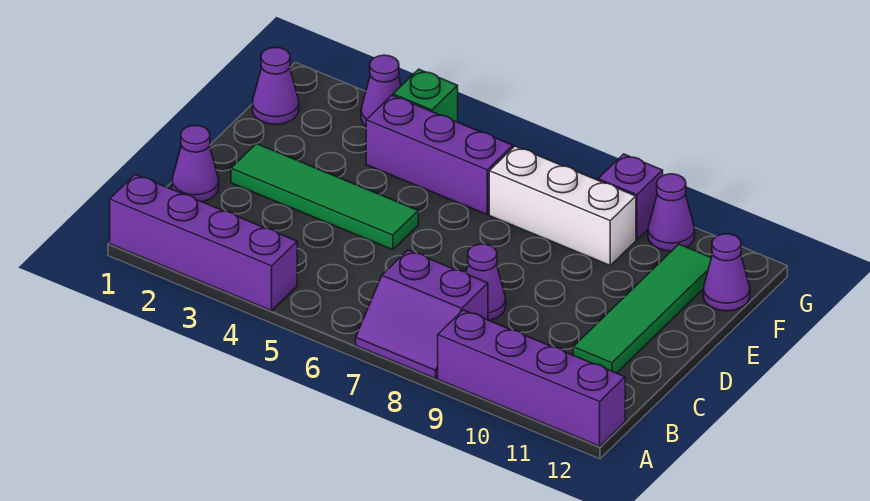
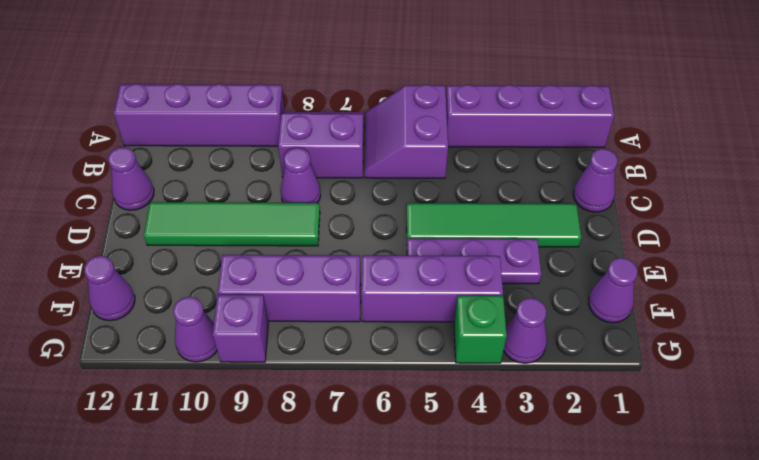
none -> purple 2x2 slope [365,85,448,178]
green 1x4 tile [573,244,711,373] -> green 1x4 tile turned to [144,202,320,246]
none -> purple 1x1 cone [108,147,154,210]
none -> purple 1x3 plate [407,238,541,284]
white 1x3 brick [489,146,636,265] -> purple 1x3 brick [218,255,361,322]

